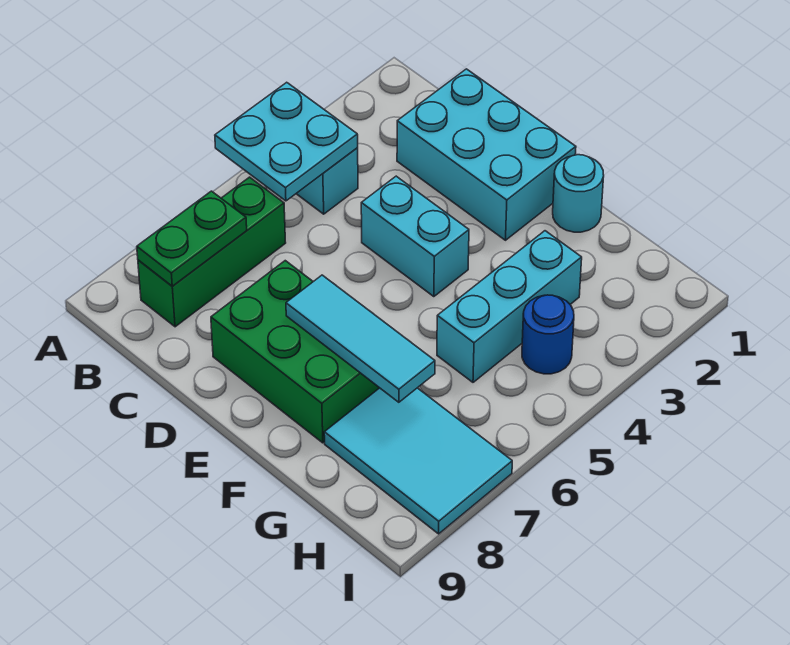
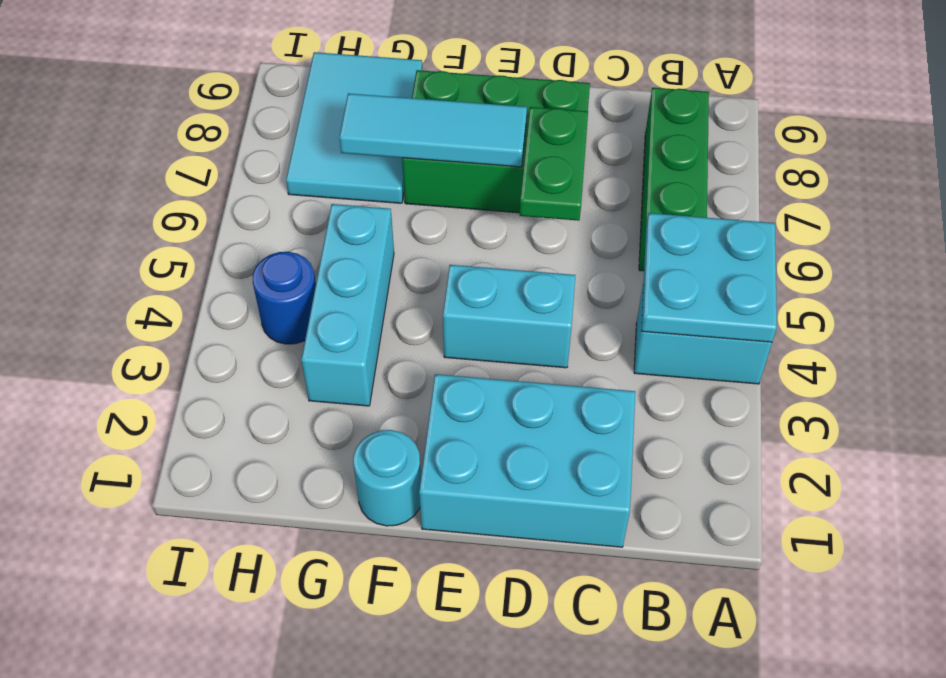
green 1x2 plate [137,191,247,286] -> green 1x2 plate moved to [520,107,588,221]
cyan 2x3 tile [324,388,512,534] -> cyan 2x3 tile turned to [286,52,422,203]

